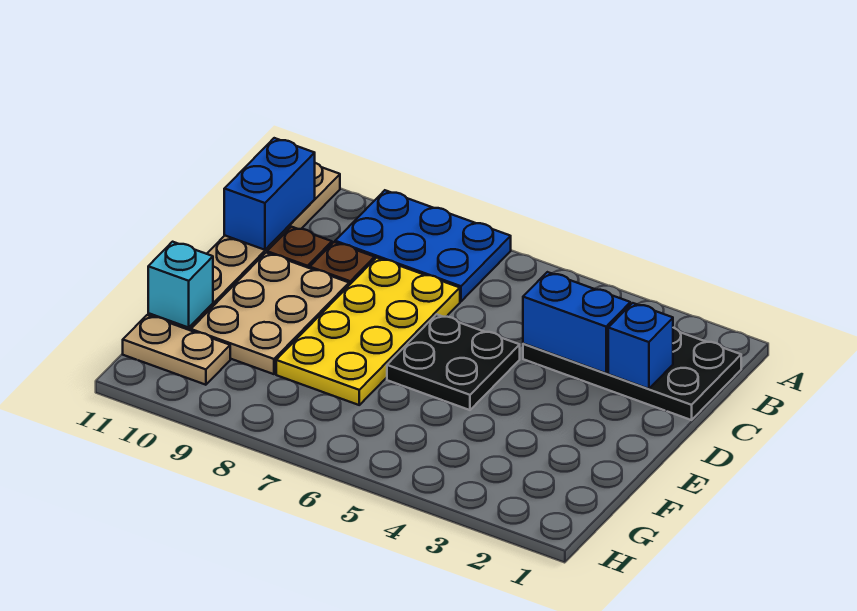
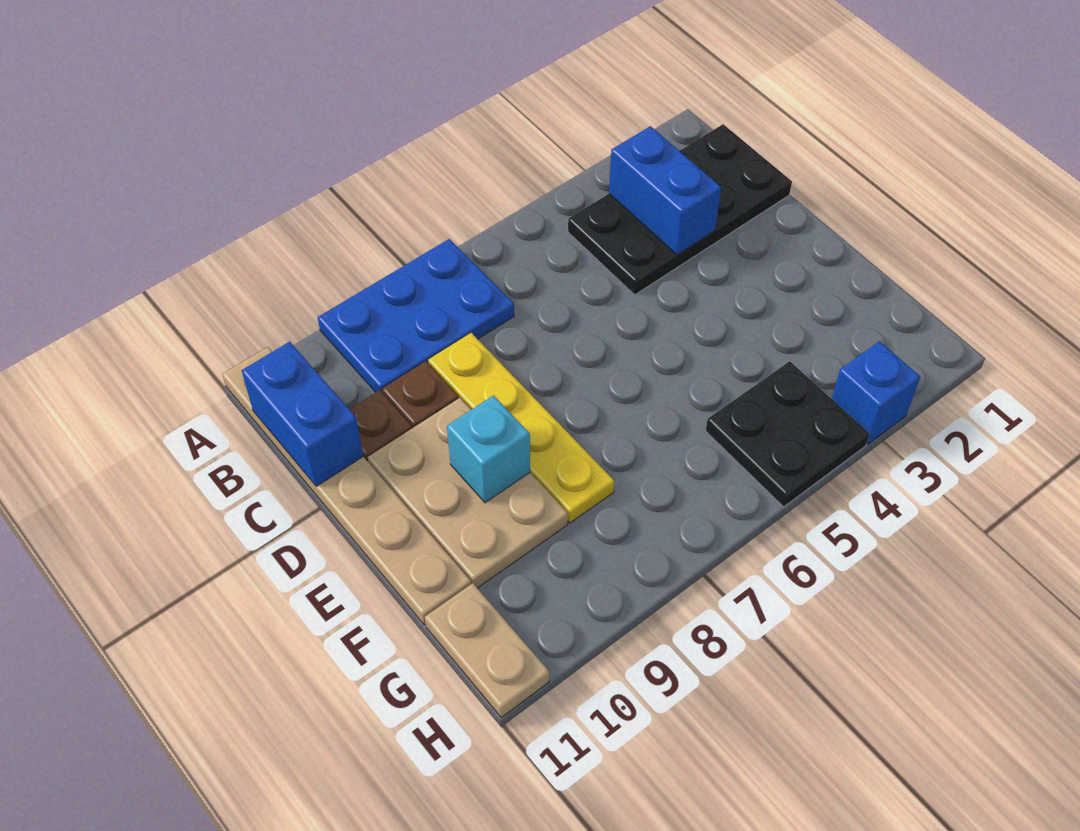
blue 1x1 brick [608,303,673,389] -> blue 1x1 brick moved to [832,341,920,444]
blue 1x2 brick [523,272,630,373] -> blue 1x2 brick turned to [609,126,721,255]
yellow 2x4 plate [276,258,460,405] -> yellow 1x4 plate [428,333,614,523]
black 2x2 plate [387,314,520,410] -> black 2x2 plate moved to [706,361,870,507]
cyan 1x1 brick [148,242,213,328] -> cyan 1x1 brick moved to [447,396,530,503]
tan 1x2 plate [123,315,230,385] -> tan 1x2 plate turned to [425,583,550,718]

